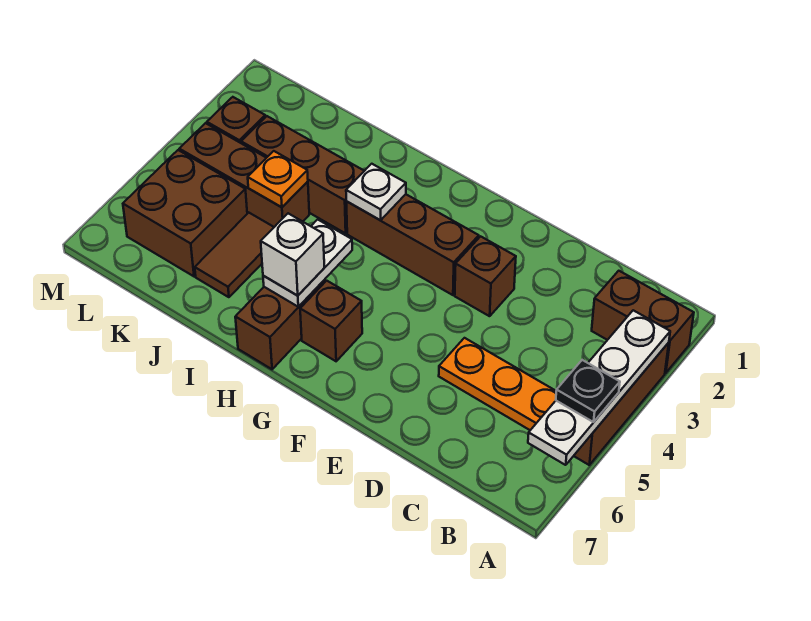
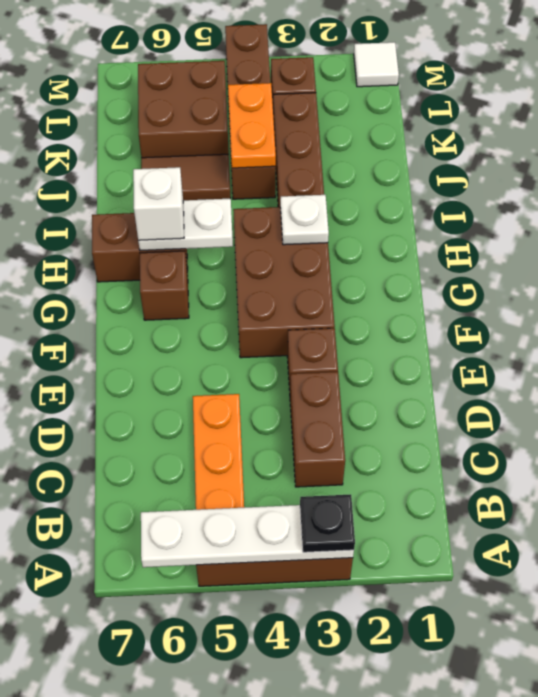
brown 1x2 brick [592,271,694,373] -> brown 1x2 brick moved to [290,372,345,487]
black 1x1 plate [556,360,620,422] -> black 1x1 plate moved to [300,494,355,552]
brown 1x3 brick [346,194,479,295] -> brown 2x3 brick [233,207,335,358]
brown 1x3 brick [179,123,309,227] -> brown 1x4 brick [225,24,276,199]
orange 1x1 plate [248,151,308,207] -> orange 1x2 plate [228,83,276,168]
none -> white 1x1 tile [354,42,399,87]

